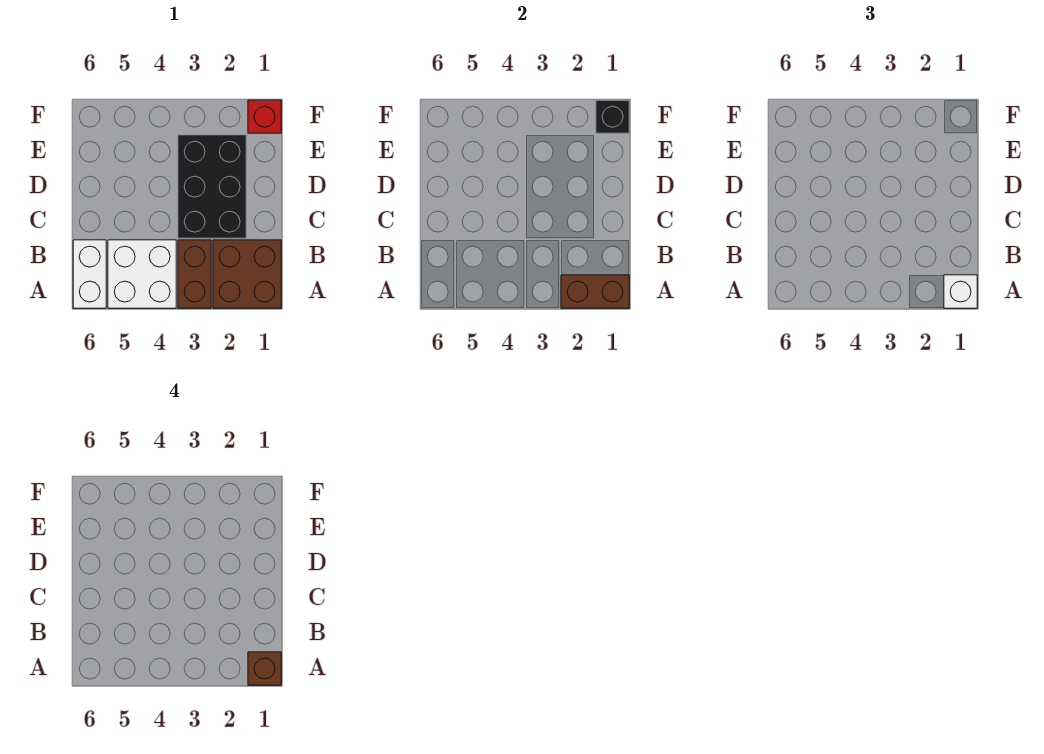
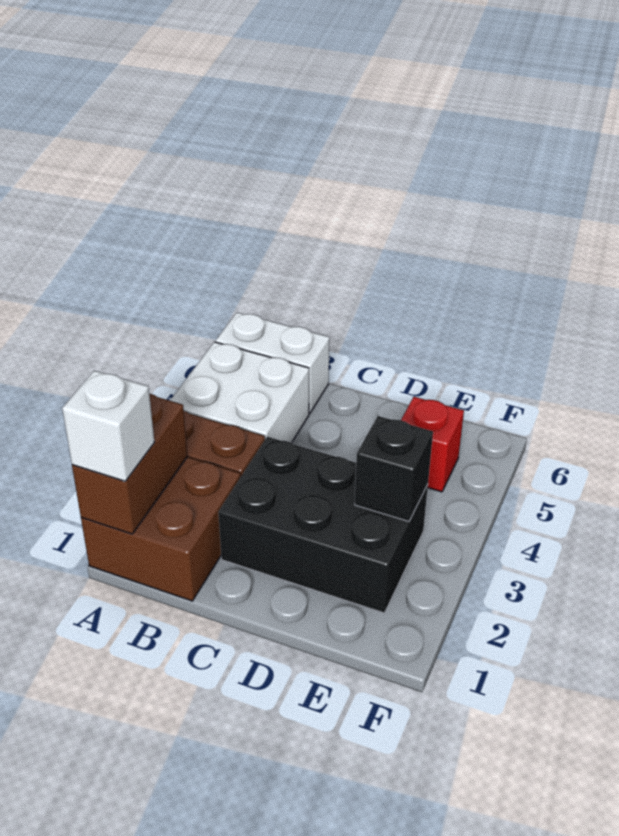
brown 1x1 brick [248,652,281,685] -> none
red 1x1 brick [248,100,281,133] -> red 1x1 brick moved to [401,397,464,492]
black 1x1 brick [596,100,629,133] -> black 1x1 brick moved to [355,416,433,521]

